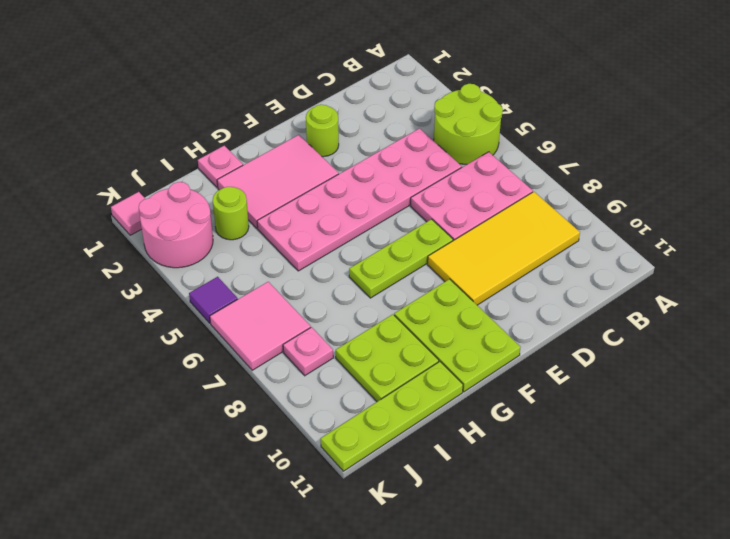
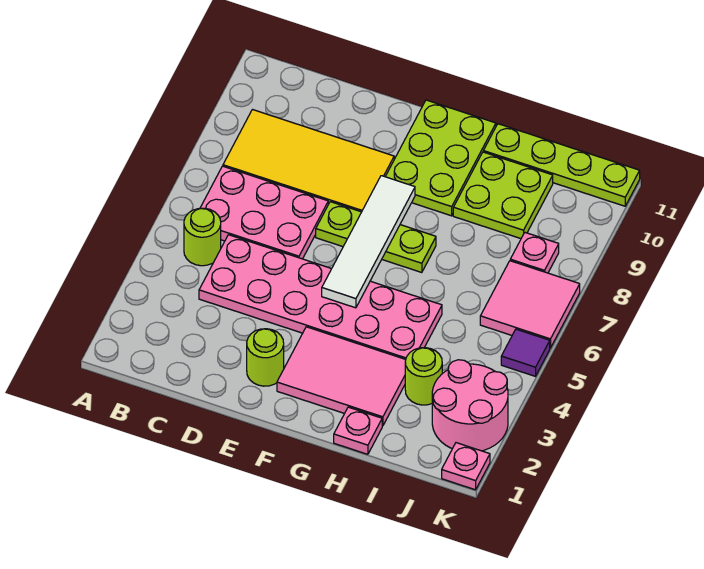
lime 2x2 round brick [434,84,503,164] -> lime 1x1 round brick [184,208,221,266]
none -> white 1x4 tile [322,176,415,308]
pink 1x1 tile [111,192,145,235] -> pink 1x1 plate [442,443,490,490]

